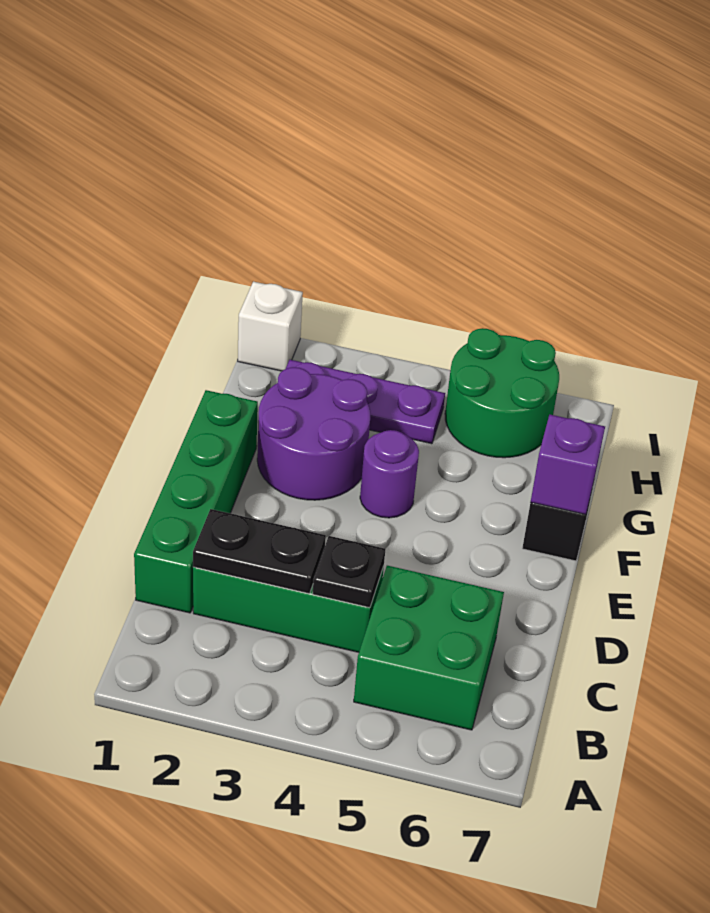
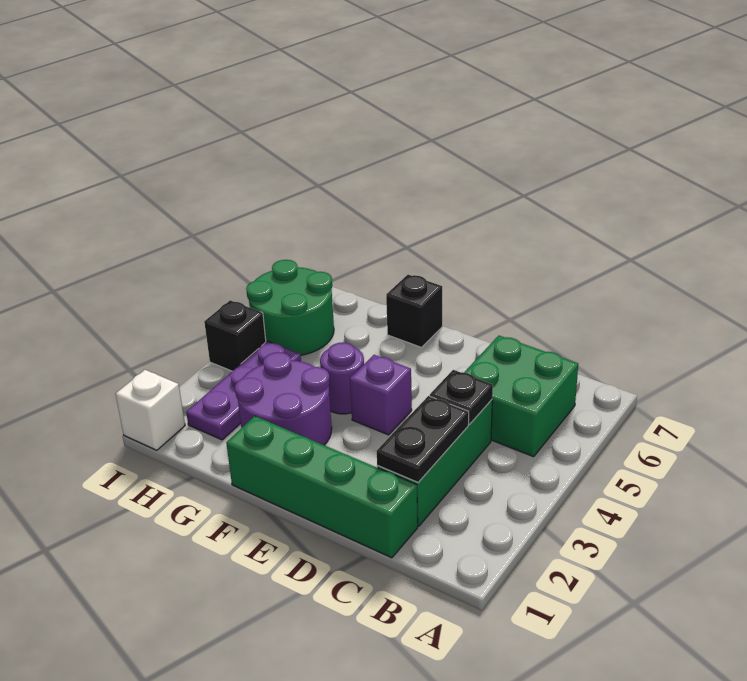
purple 1x1 brick [531,415,605,515] -> purple 1x1 brick moved to [350,355,412,435]
none -> black 1x1 brick [204,300,266,371]

